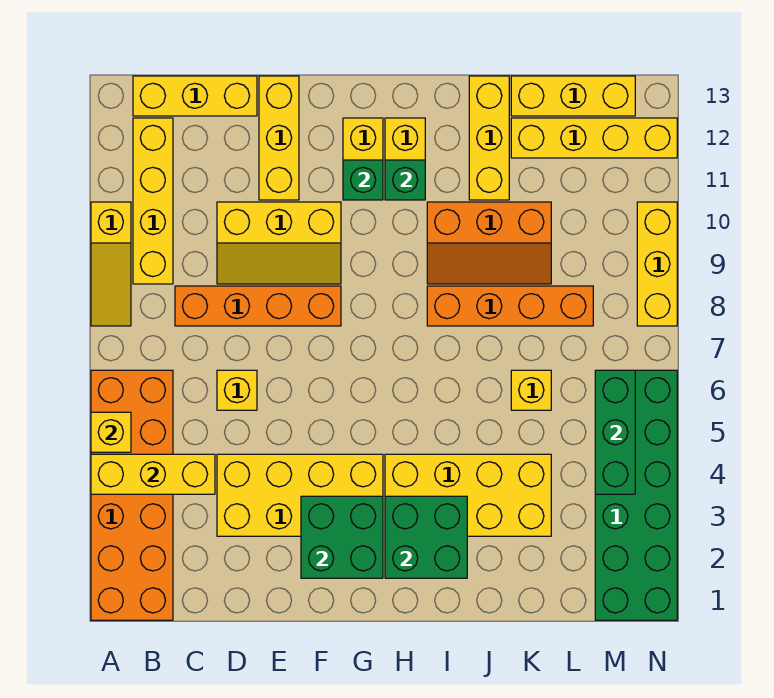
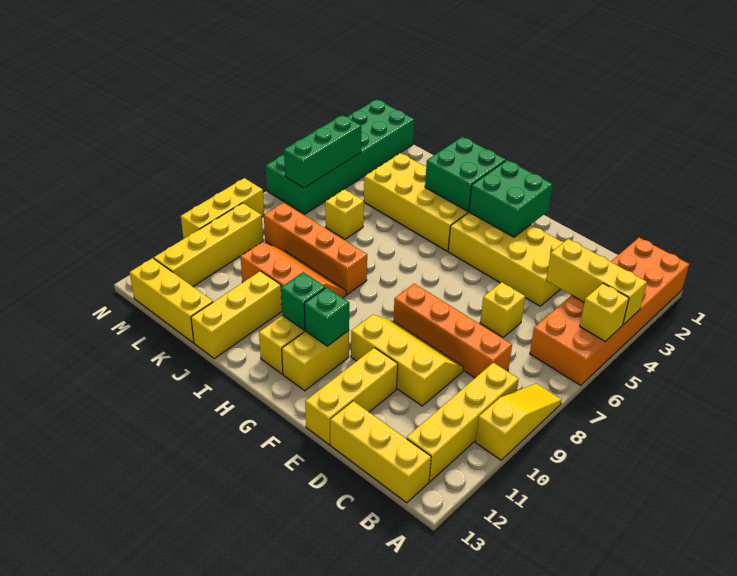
yellow 1x4 brick [511,118,677,158] -> yellow 1x4 brick turned to [154,203,263,286]

